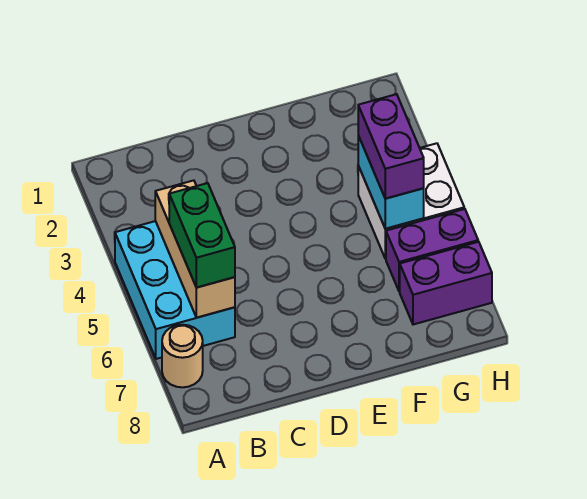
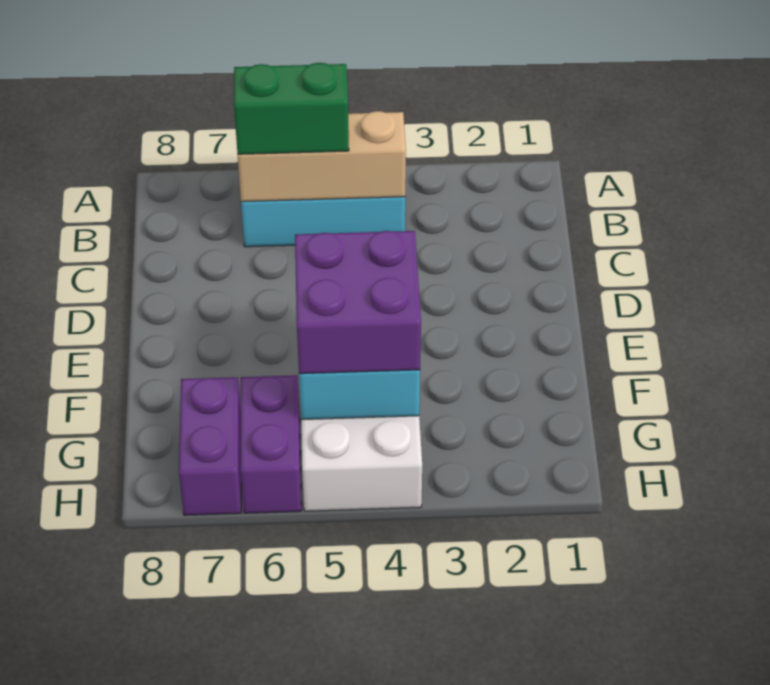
tan 1x1 round brick [162,325,203,387] -> none
purple 1x2 brick [358,94,424,199] -> purple 2x2 brick [295,231,421,374]

